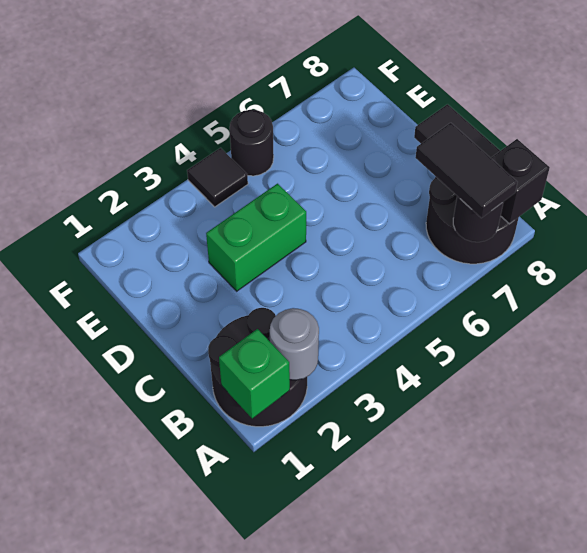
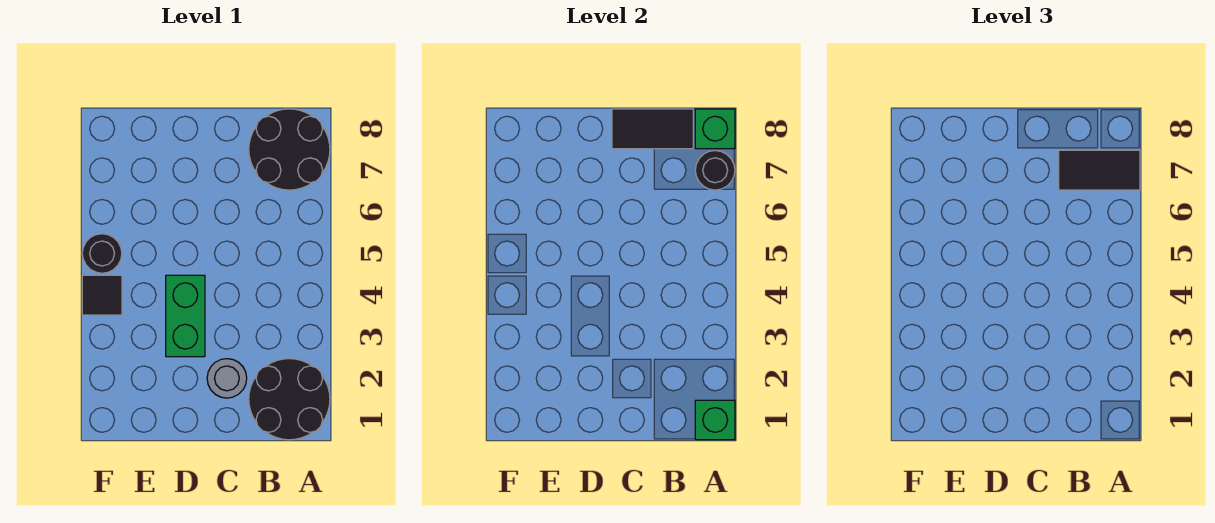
grey 1x1 round brick [270,308,319,380] -> grey 1x1 round brick moved to [207,359,247,398]
black 1x1 brick [491,139,550,224] -> green 1x1 brick [695,109,735,149]

